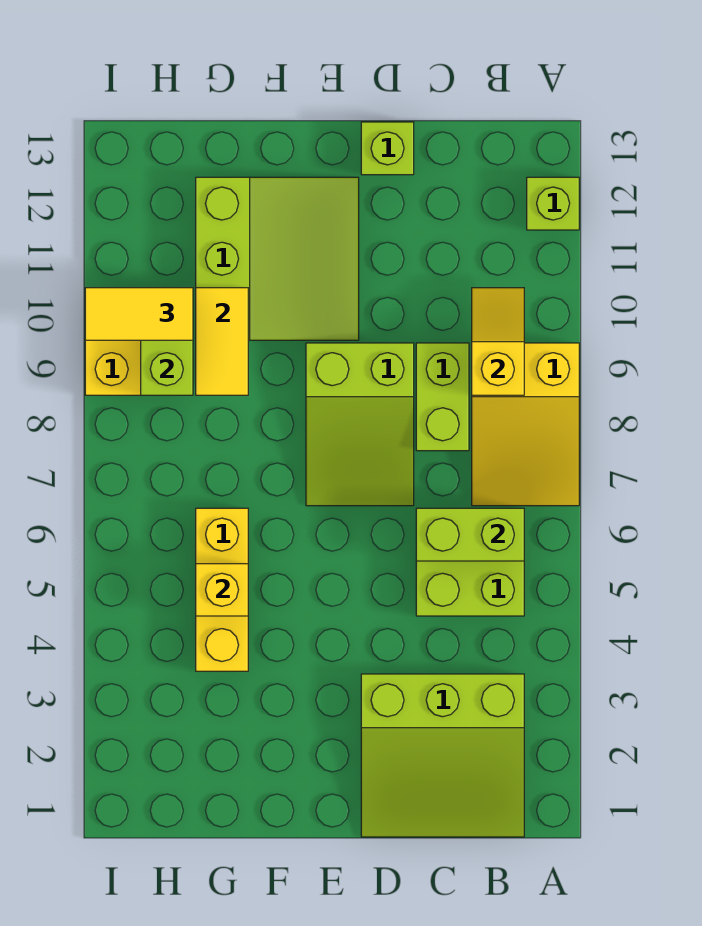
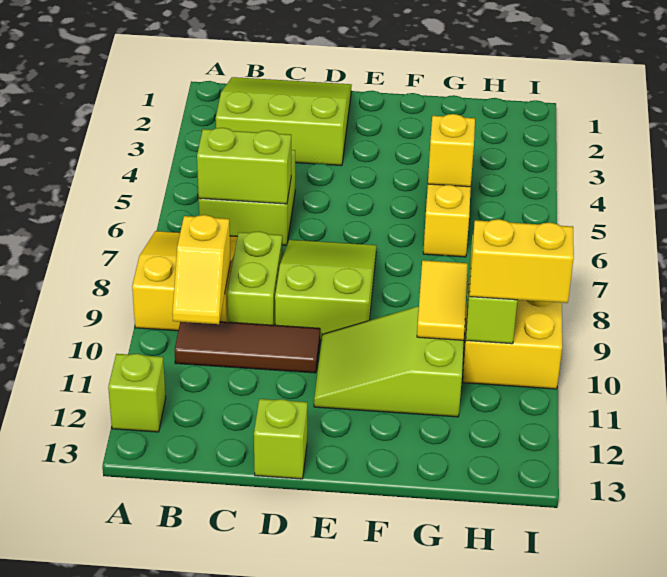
none -> brown 1x3 tile [174,322,320,373]
lime 3x3 slope [196,177,359,340] -> lime 2x3 slope [314,306,464,417]
yellow 1x2 tile [85,288,193,340] -> yellow 1x2 brick [470,219,574,303]

